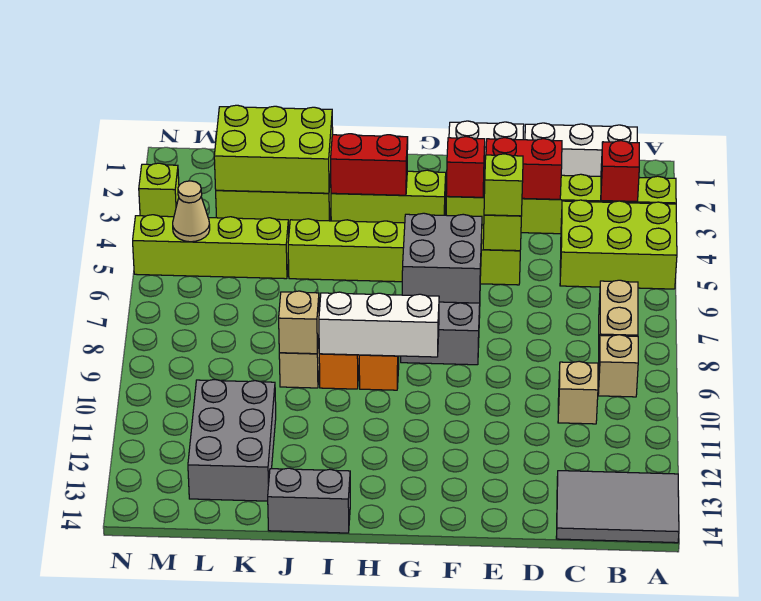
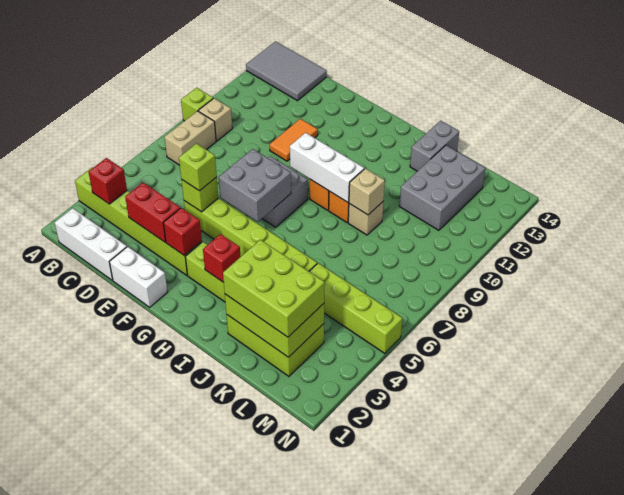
lime 2x3 brick [560,200,677,289] -> lime 2x3 brick moved to [223,240,325,337]
tan 1x1 brick [558,361,598,424] -> none
none -> orange 1x2 tile [270,119,318,161]
red 1x2 brick [331,134,408,195] -> red 1x1 brick [203,234,240,282]
grey 1x2 brick [268,468,350,533] -> grey 1x2 brick turned to [410,121,459,171]
tan 1x1 cone [173,181,210,242] -> none
lime 1x1 brick [139,163,179,217] -> lime 1x1 brick moved to [181,88,213,121]

